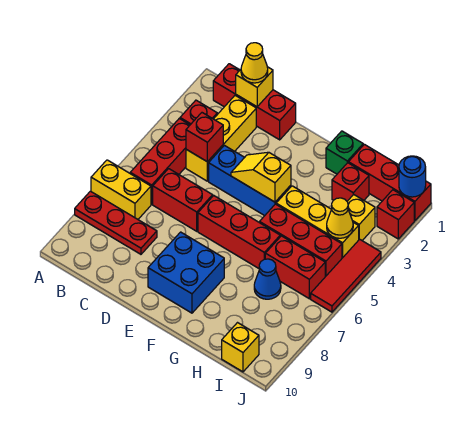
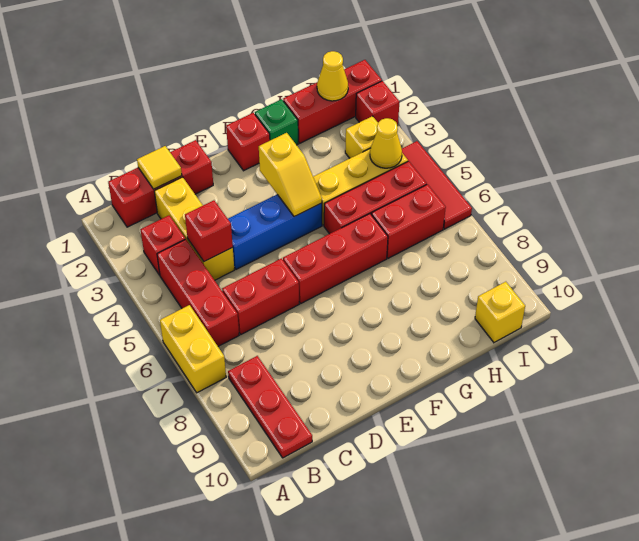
yellow 1x2 brick [91,160,151,219] -> yellow 1x2 brick turned to [160,305,226,393]
red 1x3 plate [75,191,157,254] -> red 1x3 plate turned to [228,356,312,458]
yellow 1x1 brick [236,67,273,107] -> yellow 1x1 tile [137,146,182,189]
yellow 1x1 cone [241,43,268,83] -> yellow 1x1 cone moved to [317,51,348,101]
yellow 1x2 slope [231,152,291,202] -> yellow 1x2 slope turned to [259,133,322,217]
blue 2x2 brick [148,232,224,313] -> none
red 1x1 brick [332,163,369,201] -> red 1x1 brick moved to [226,113,270,171]
blue 1x1 cone [254,259,281,299] -> none
blue 1x1 round brick [399,156,426,197] -> none

